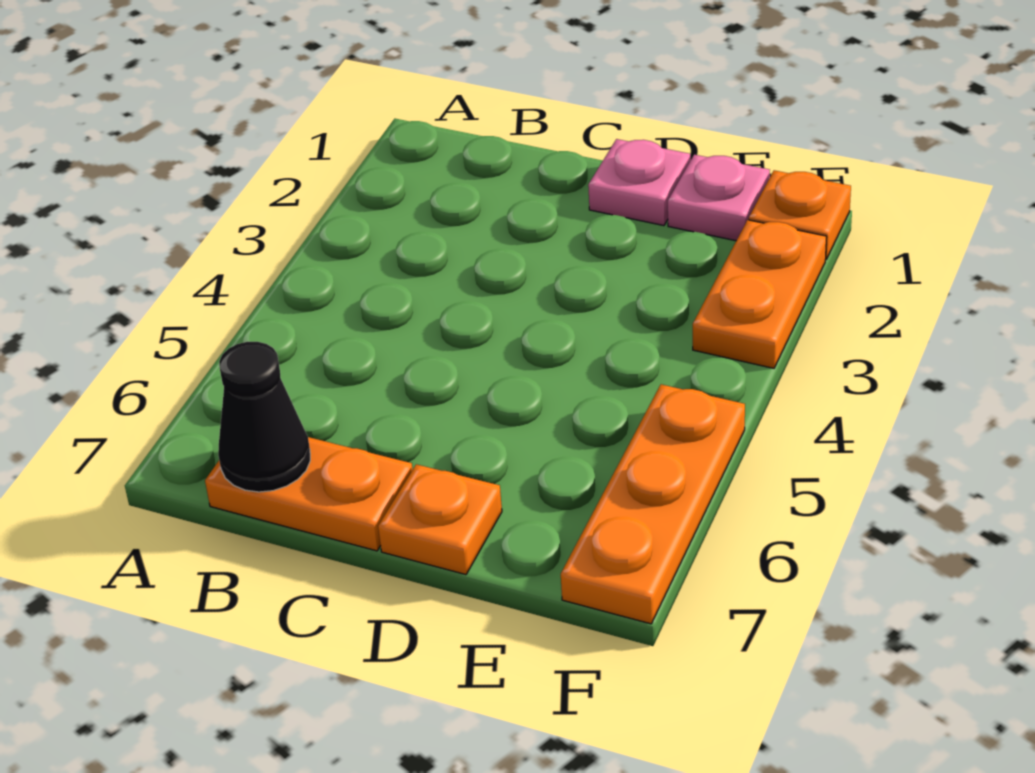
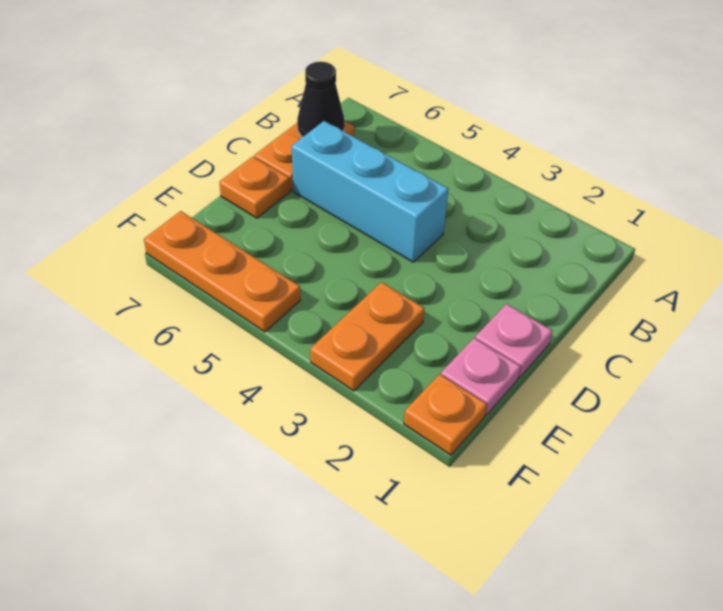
none -> cyan 1x3 brick [292,121,448,262]
orange 1x2 plate [693,220,827,368] -> orange 1x2 plate turned to [310,282,425,391]

